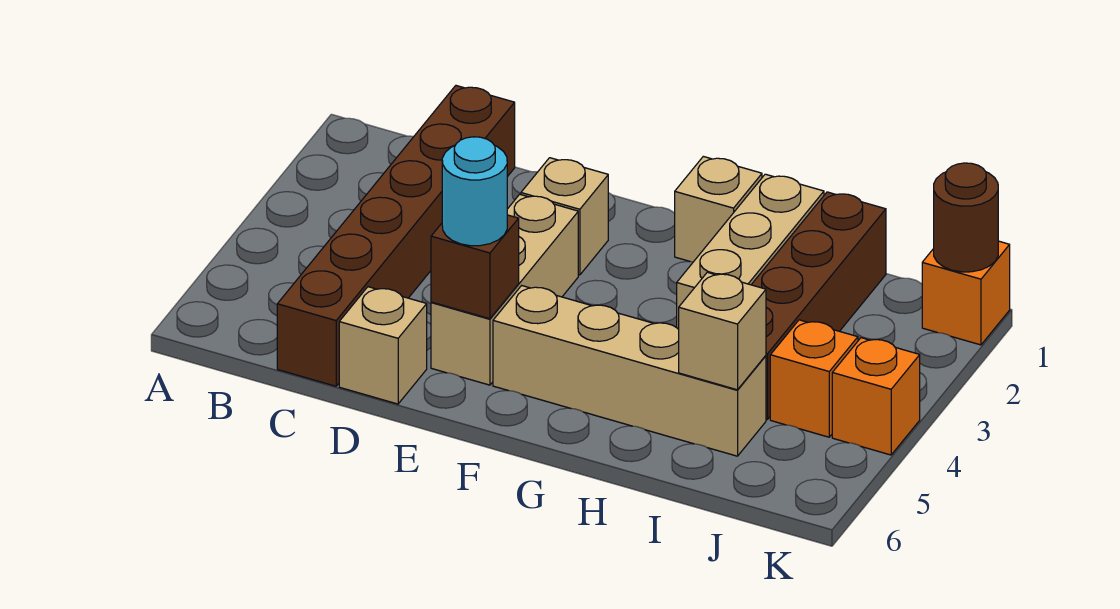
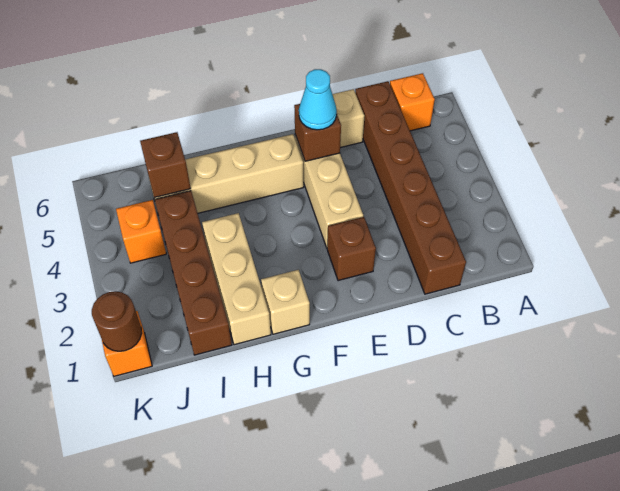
tan 1x1 brick [521,158,608,275] -> brown 1x1 brick [327,217,376,281]
cyan 1x1 round brick [442,137,507,246] -> cyan 1x1 cone [299,69,337,130]
tan 1x1 brick [679,272,766,390] -> brown 1x1 brick [140,132,191,198]
orange 1x1 brick [832,338,920,455] -> orange 1x1 brick moved to [390,73,435,131]

